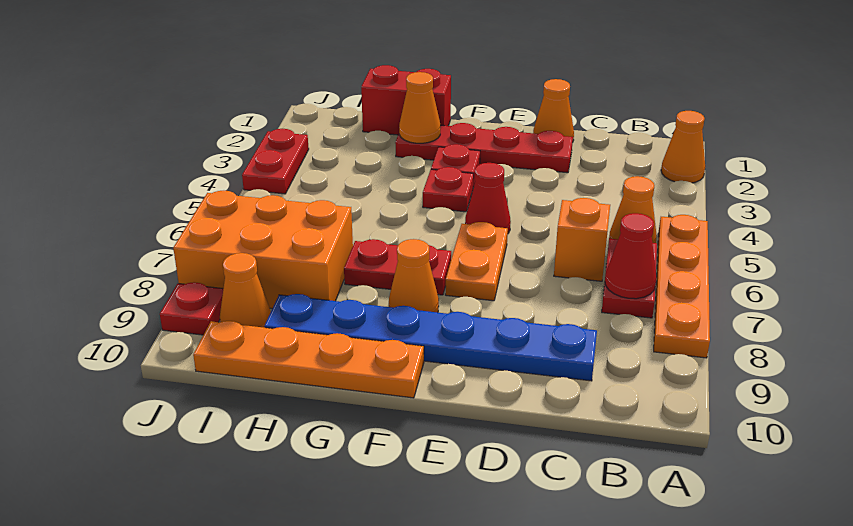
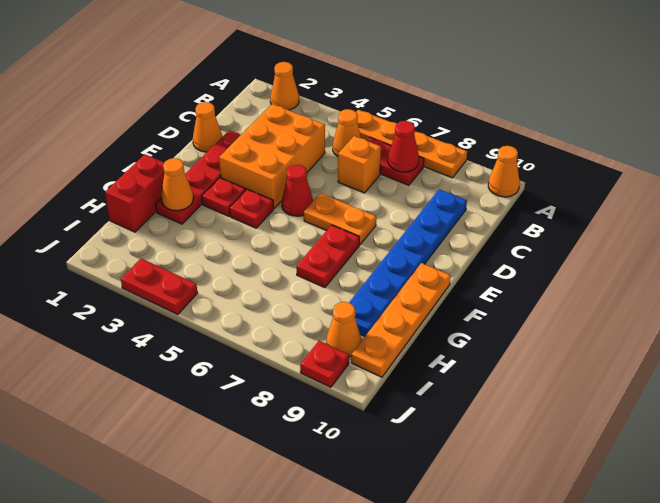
orange 1x1 cone [389,239,439,313] -> orange 1x1 cone moved to [488,146,520,197]
orange 2x3 brick [173,191,353,309] -> orange 2x3 brick moved to [219,104,325,208]

